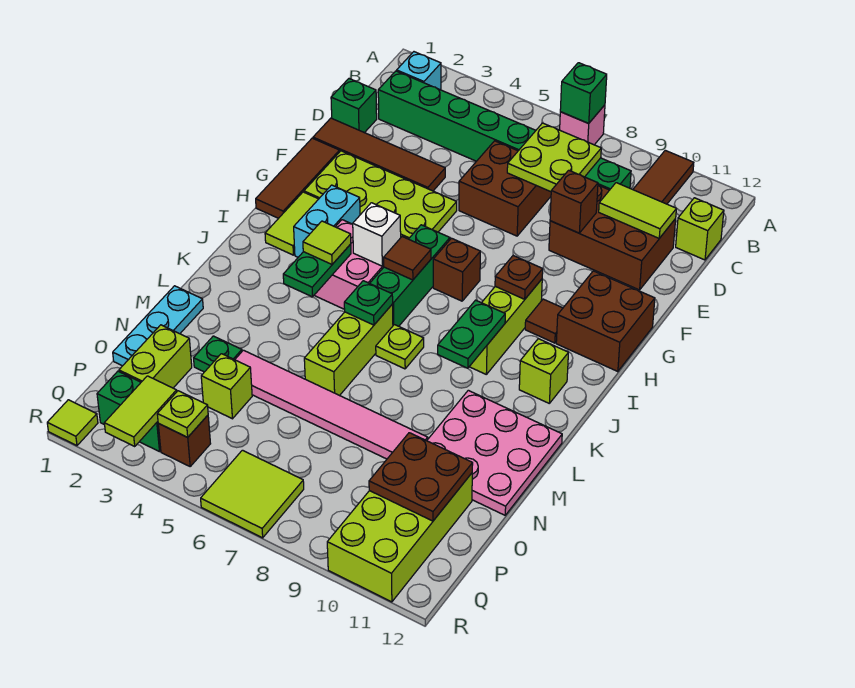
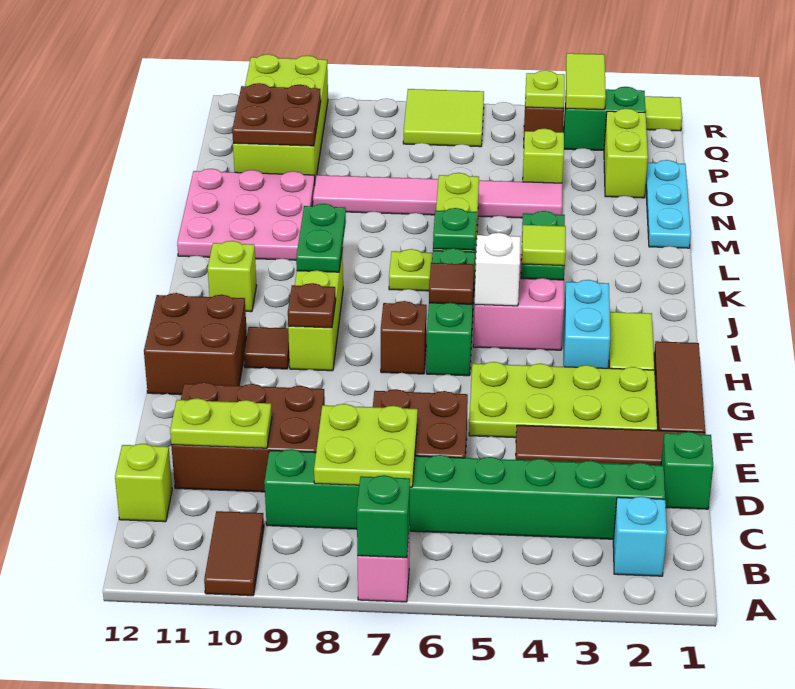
lime 1x2 tile [599,183,676,238] -> lime 1x2 plate [170,398,272,448]
brown 1x1 brick [550,170,598,233] -> none
green 1x1 plate [194,336,242,372] -> none

